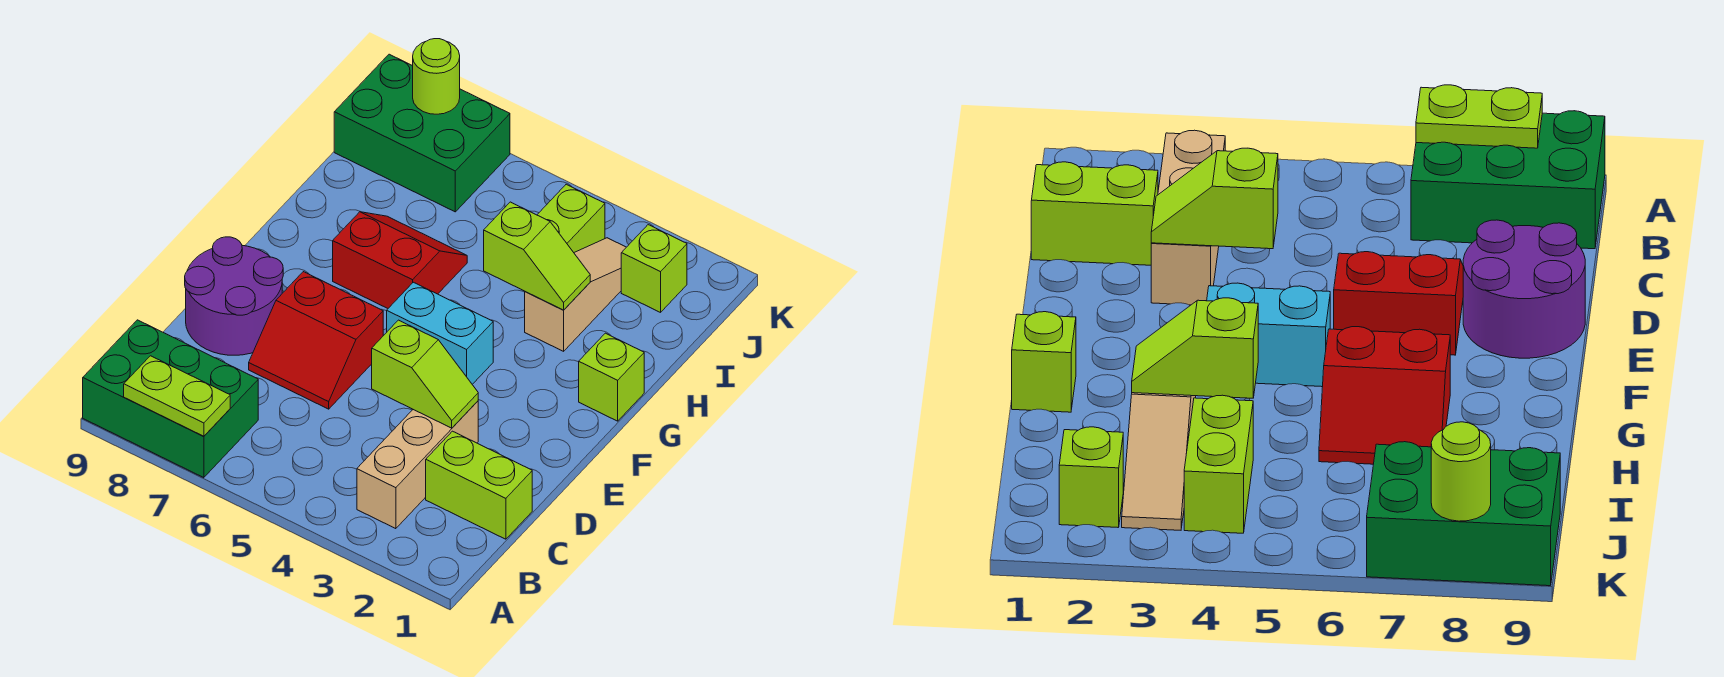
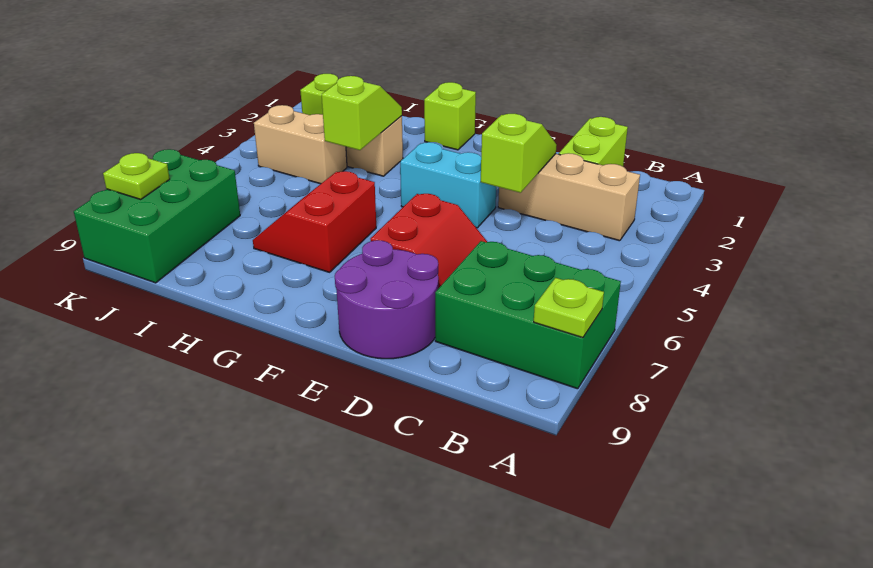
green 2x3 brick [83,320,258,478] -> green 2x3 brick turned to [435,241,621,389]
lime 1x2 plate [124,356,230,436] -> lime 1x1 plate [534,278,604,338]
cyan 1x2 brick [387,282,493,384] -> cyan 1x2 brick turned to [400,142,496,228]
lime 1x2 brick [537,184,605,252] -> tan 1x2 brick [254,105,347,184]
lime 1x1 round brick [413,39,460,114] -> lime 1x1 plate [103,153,170,199]

